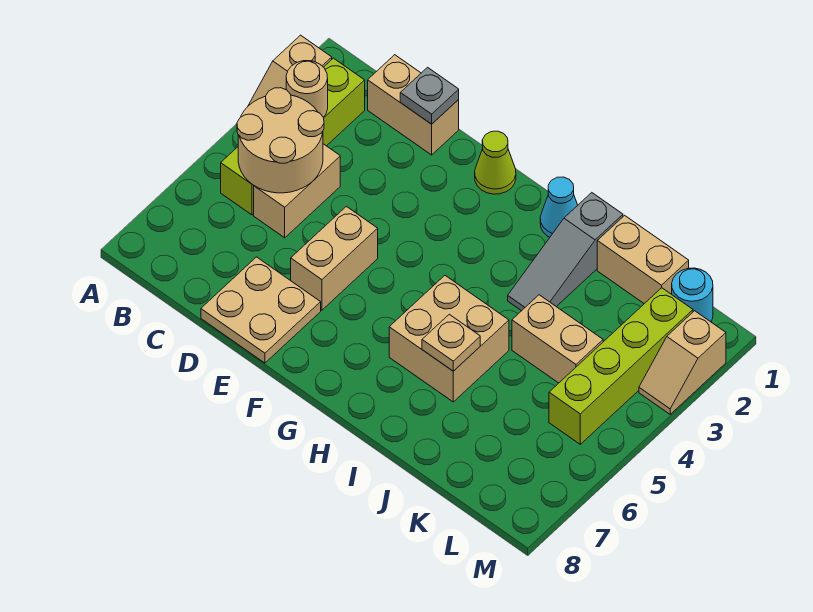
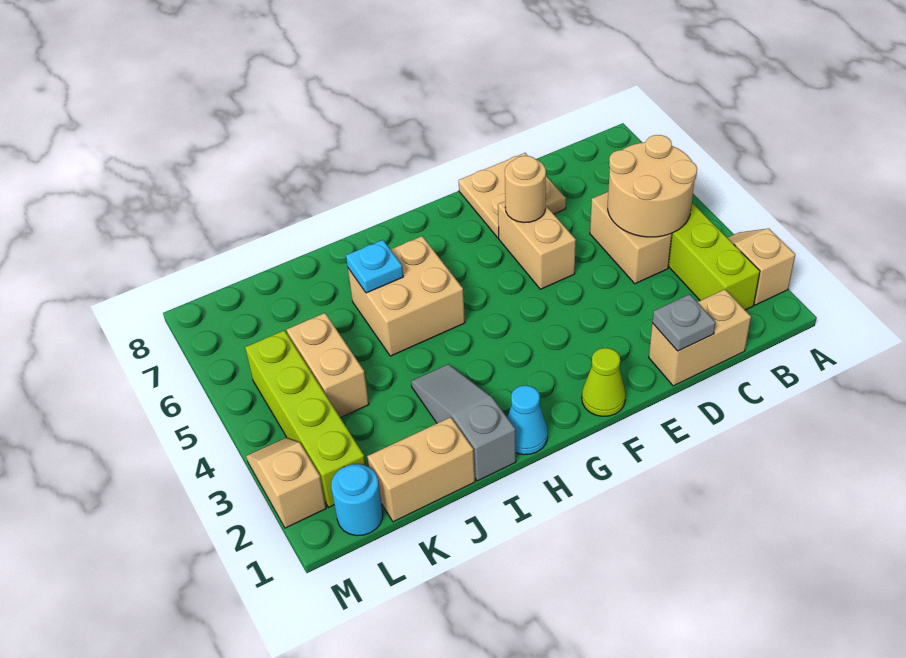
tan 1x1 round brick [286,61,328,117] -> tan 1x1 round brick moved to [505,156,546,223]
tan 1x1 plate [422,314,480,371] -> cyan 1x1 plate [346,240,403,293]
tan 1x2 brick [512,295,603,383] -> tan 1x2 brick turned to [287,313,369,418]

